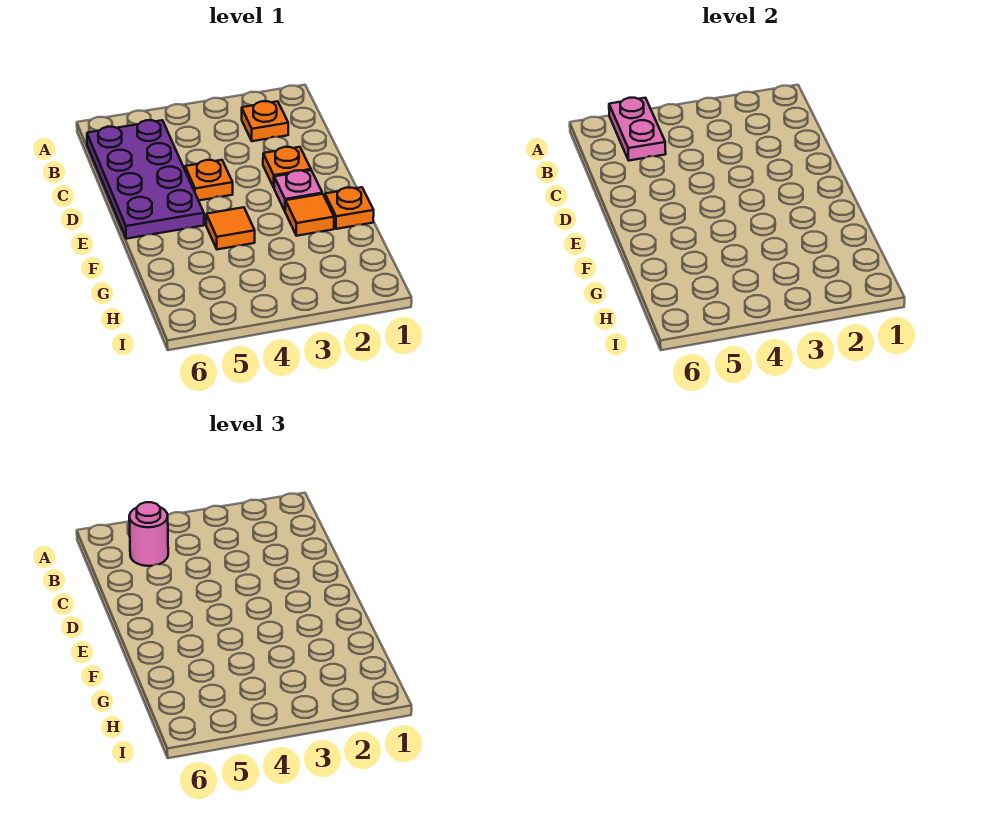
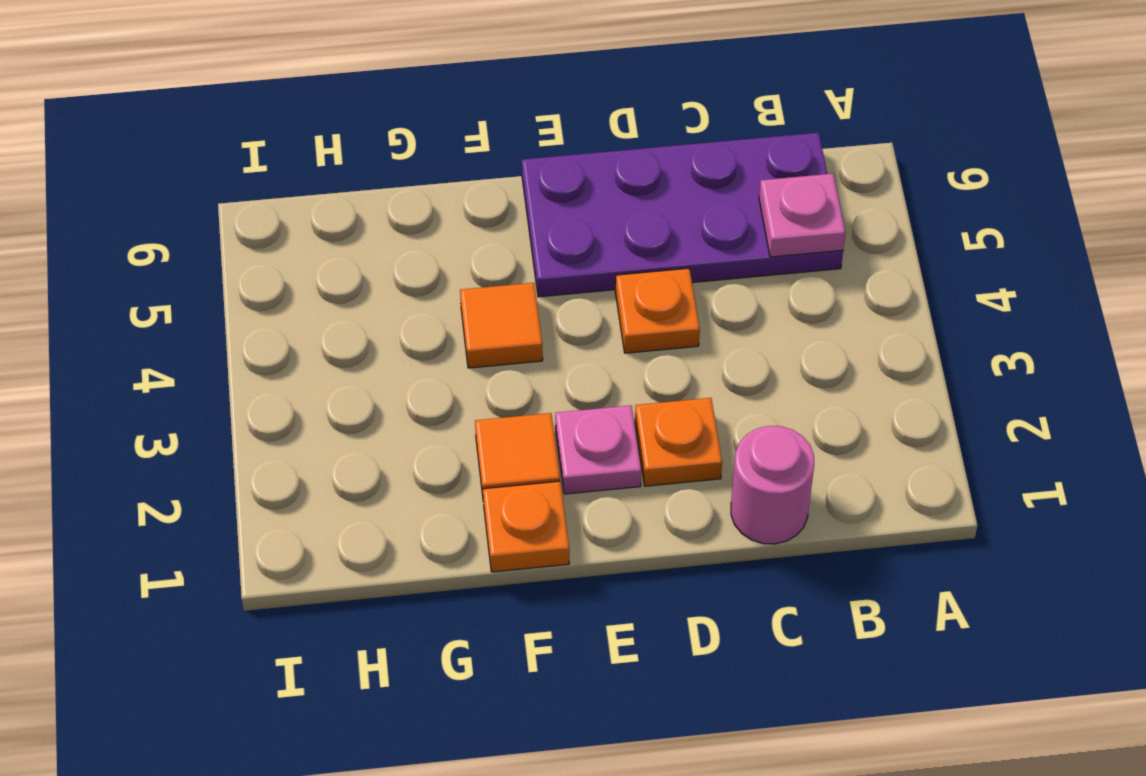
pink 1x2 plate [609,98,666,161] -> pink 1x1 plate [759,174,846,257]
orange 1x1 plate [242,101,288,141] -> none
pink 1x1 round brick [129,502,168,566] -> pink 1x1 round brick moved to [731,426,814,544]

